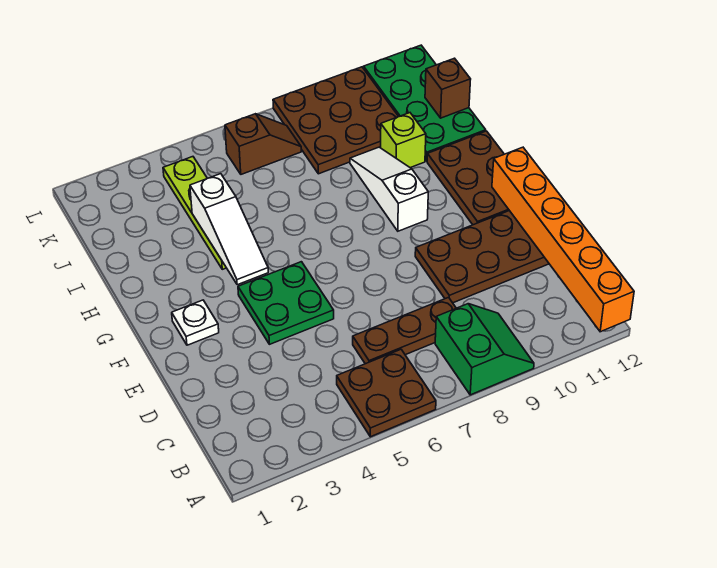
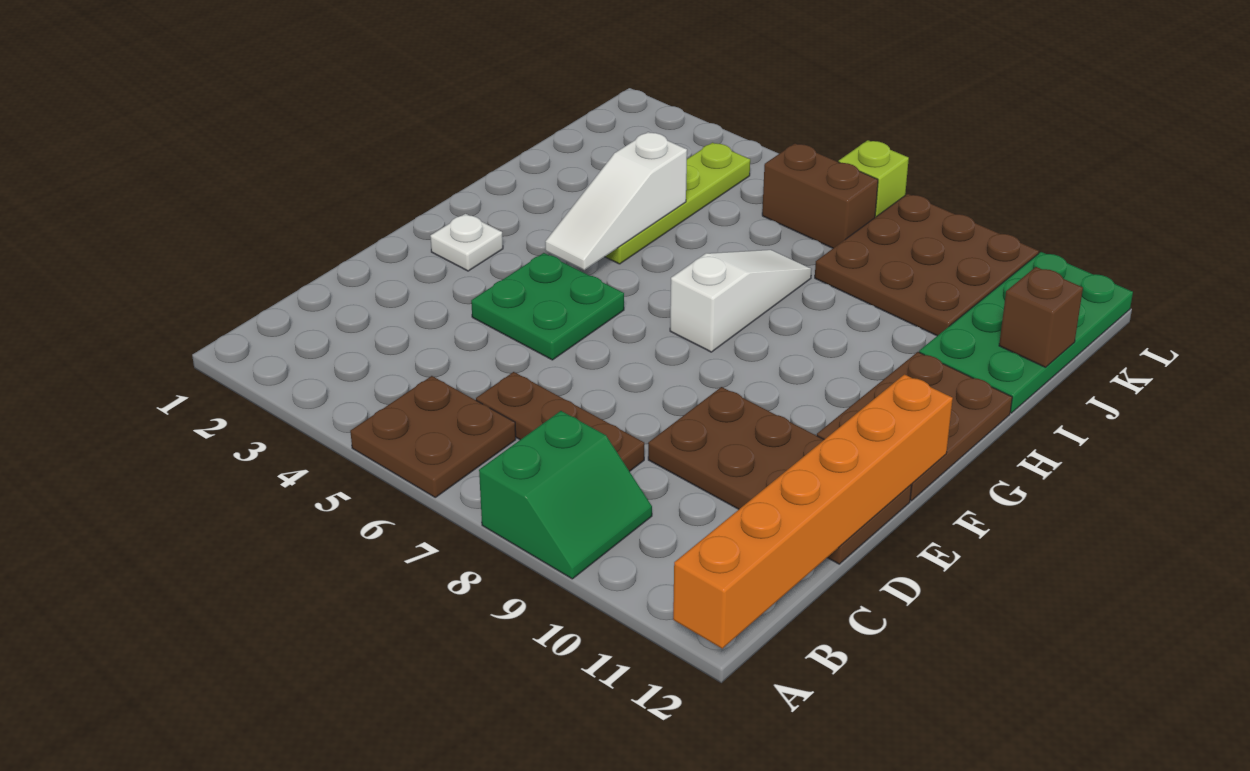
white 1x3 slope [350,147,428,231] -> white 1x3 slope moved to [670,250,812,352]
lime 1x1 brick [381,113,426,168] -> lime 1x1 brick moved to [838,140,909,217]
brown 1x2 slope [225,114,301,174] -> brown 1x2 brick [762,144,878,248]

